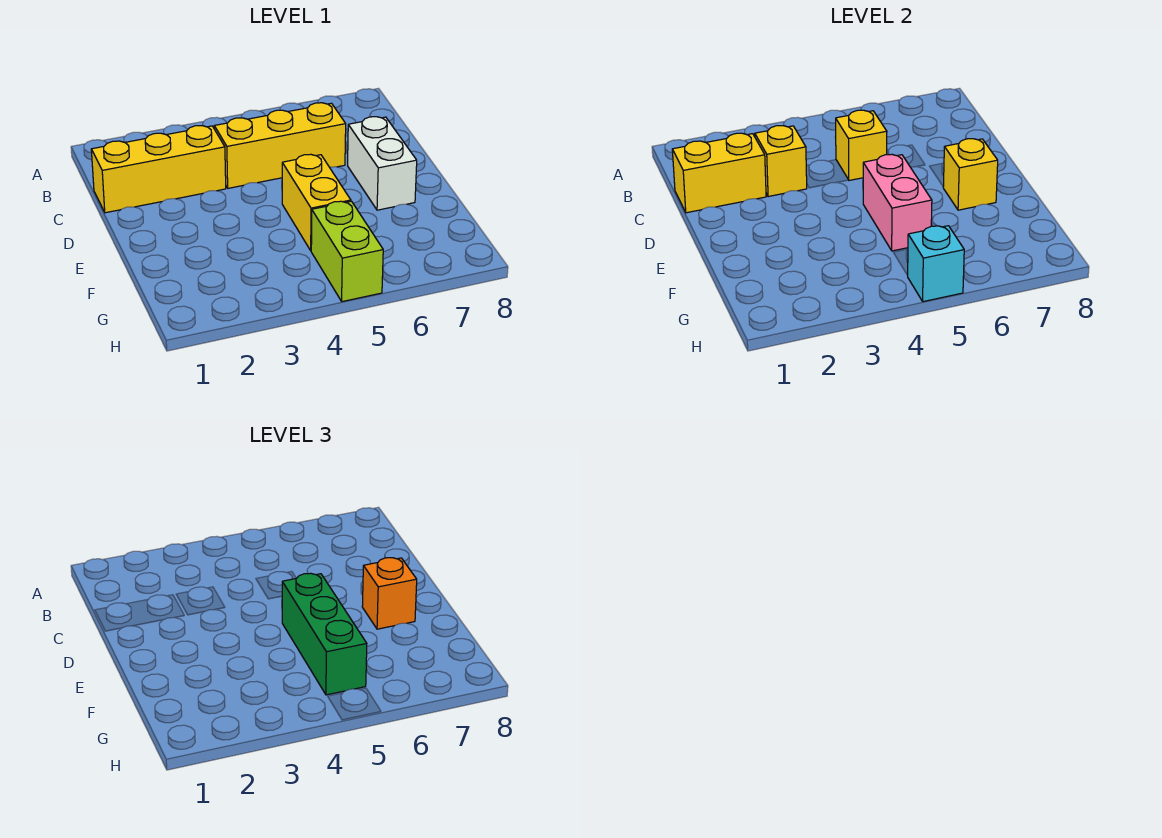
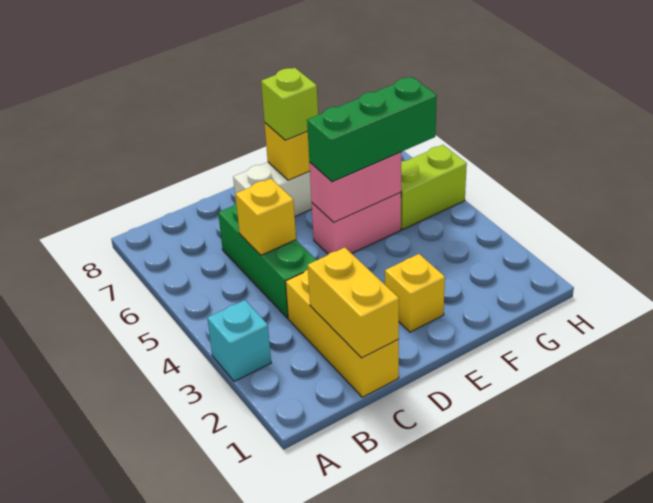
yellow 1x1 brick [755,126,807,197] -> yellow 1x1 brick moved to [385,254,445,332]
yellow 1x3 brick [214,103,346,188] -> green 1x3 brick [218,204,316,318]
yellow 1x2 brick [282,154,351,250] -> pink 1x2 brick [312,192,401,254]
orange 1x1 brick [362,558,417,629] -> lime 1x1 brick [261,68,318,140]
cyan 1x1 brick [907,226,964,302] -> cyan 1x1 brick moved to [207,300,271,381]

